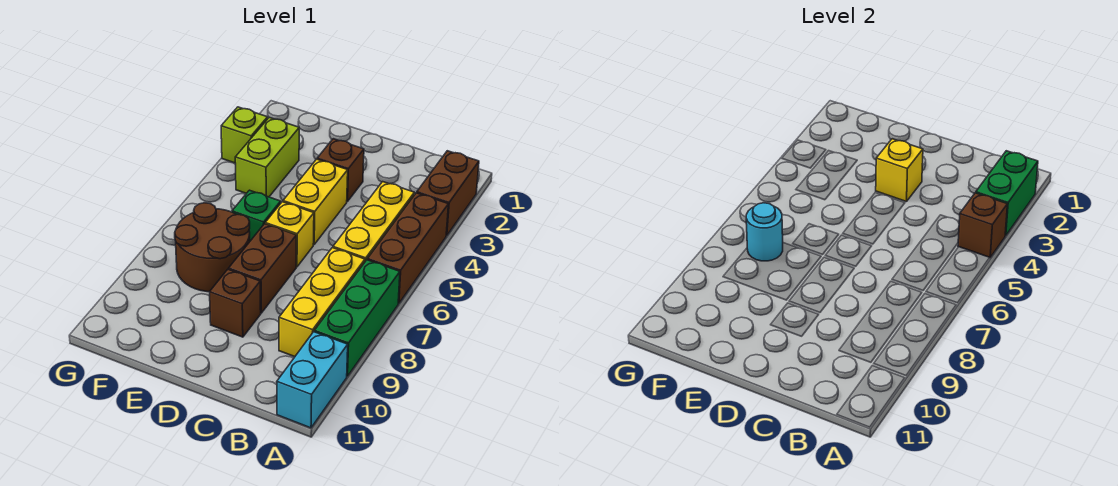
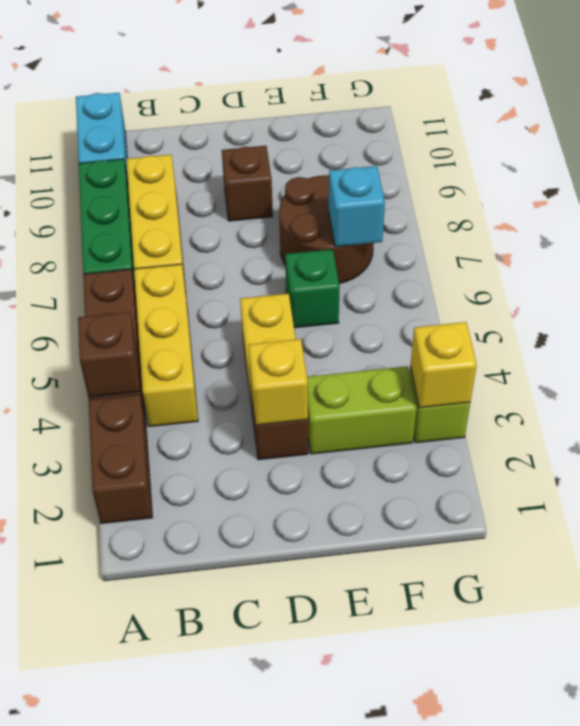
green 1x2 brick [976,151,1038,236] -> none
yellow 1x1 brick [265,202,314,267] -> yellow 1x1 brick moved to [410,322,477,408]
brown 1x2 brick [229,224,296,313] -> none
lime 1x2 brick [235,117,299,197] -> lime 1x2 brick turned to [307,366,416,454]
cyan 1x1 round brick [746,203,783,261] -> cyan 1x1 brick [329,166,385,247]

